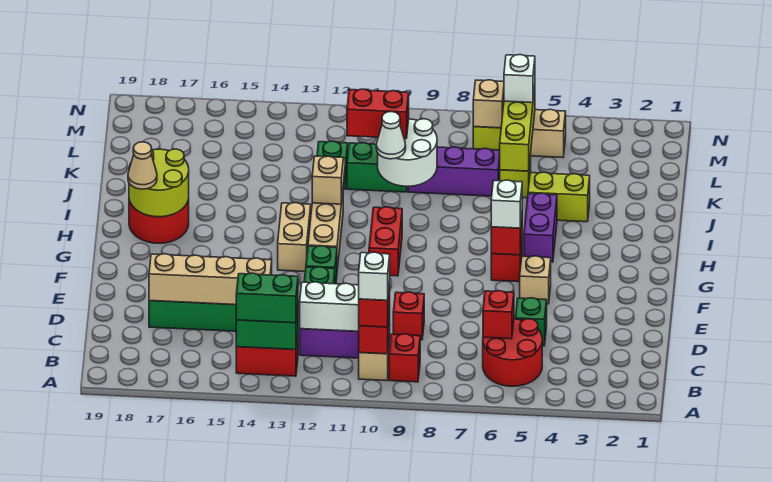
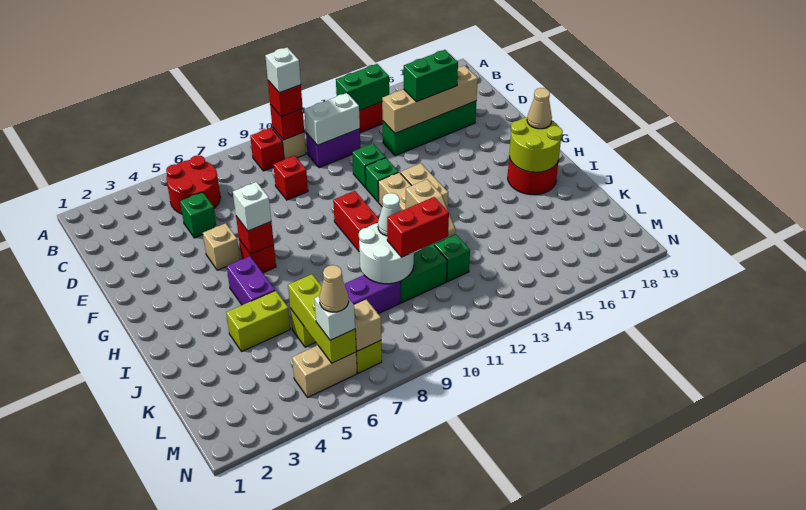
green 1x2 brick [236,273,298,323] -> green 1x2 brick moved to [404,50,458,102]
red 1x1 brick [483,291,514,339] -> none
none -> tan 1x1 cone [319,265,349,312]

